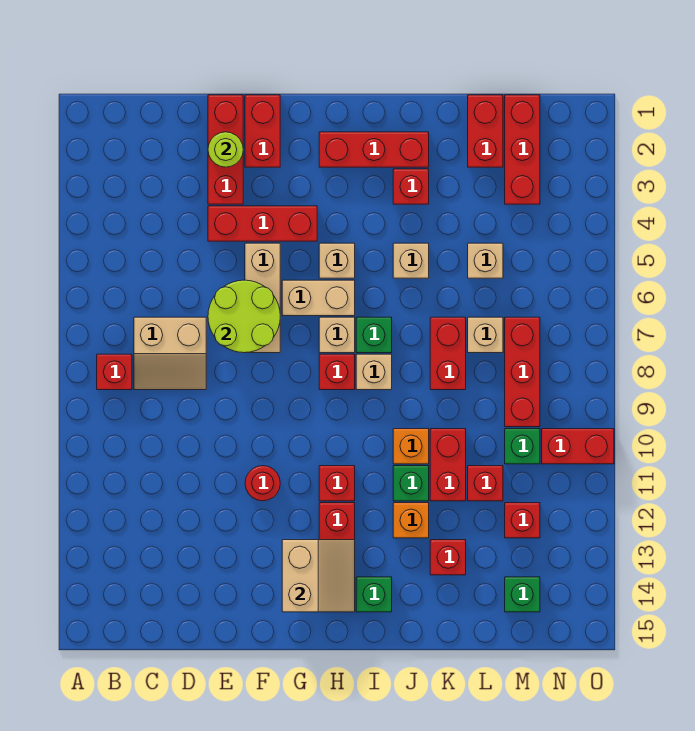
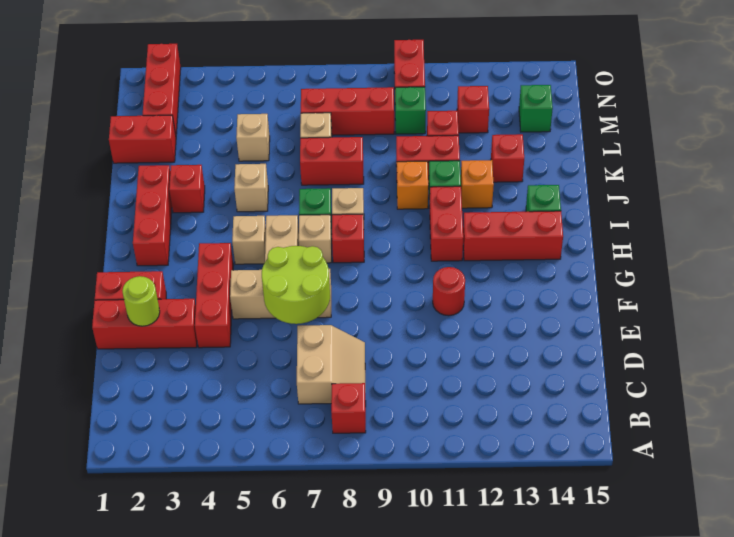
tan 2x2 slope [282,540,355,612] -> none
red 1x1 brick [319,466,355,501] -> red 1x2 brick [430,186,463,261]
red 1x3 brick [505,95,540,204] -> red 1x3 brick turned to [143,44,181,134]

